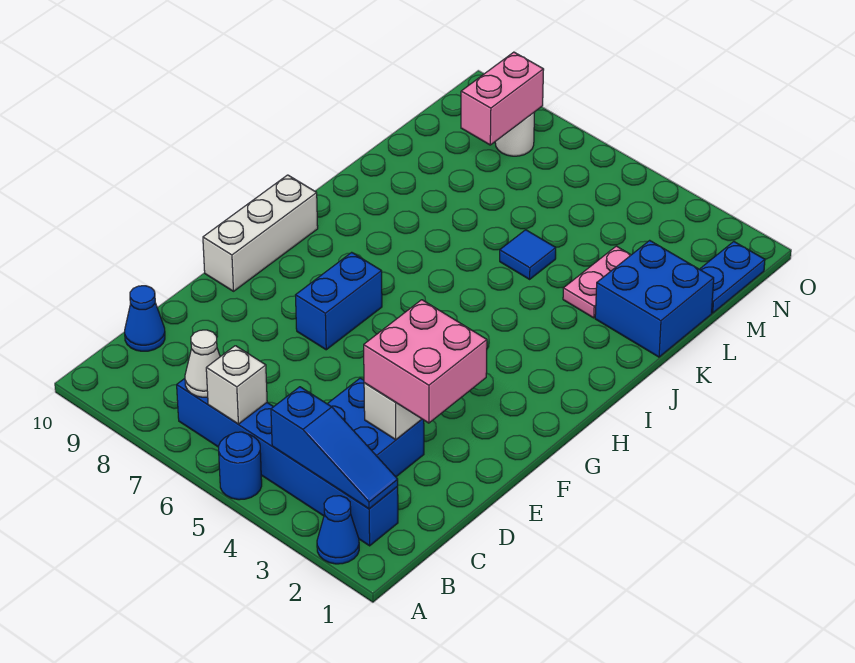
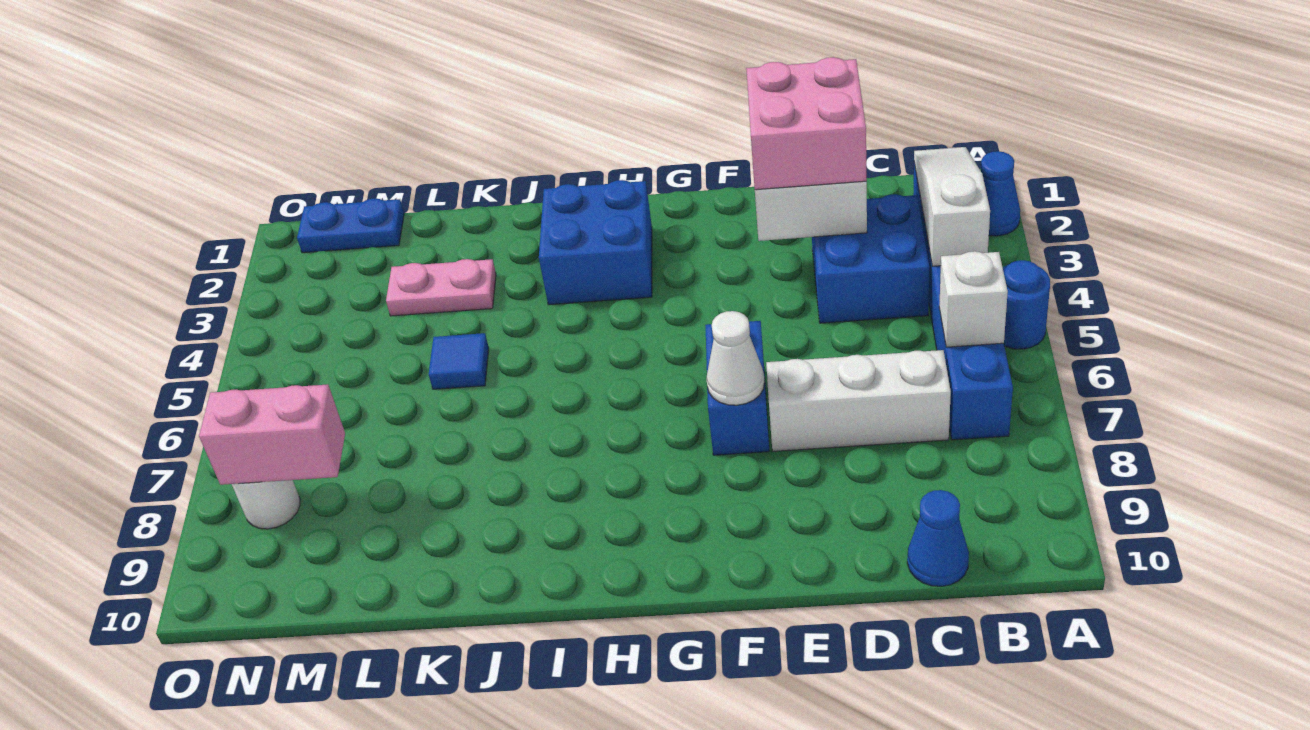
blue 1x3 slope [271,387,398,509] -> white 1x3 slope [914,147,990,266]
white 1x1 cone [185,330,220,397] -> white 1x1 cone moved to [706,311,765,405]
blue 1x2 brick [296,252,382,350] -> blue 1x2 brick turned to [705,321,769,455]
white 1x3 brick [203,175,318,291] -> white 1x3 brick moved to [766,350,951,451]
blue 2x2 brick [595,240,714,357] -> blue 2x2 brick moved to [539,180,652,305]

